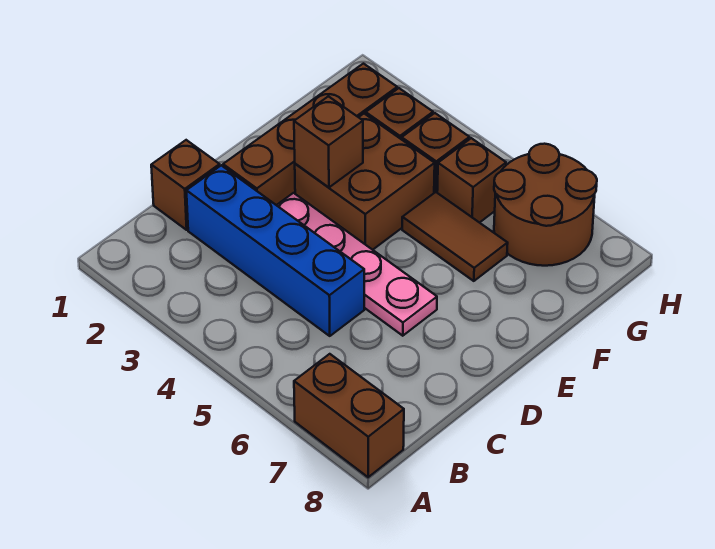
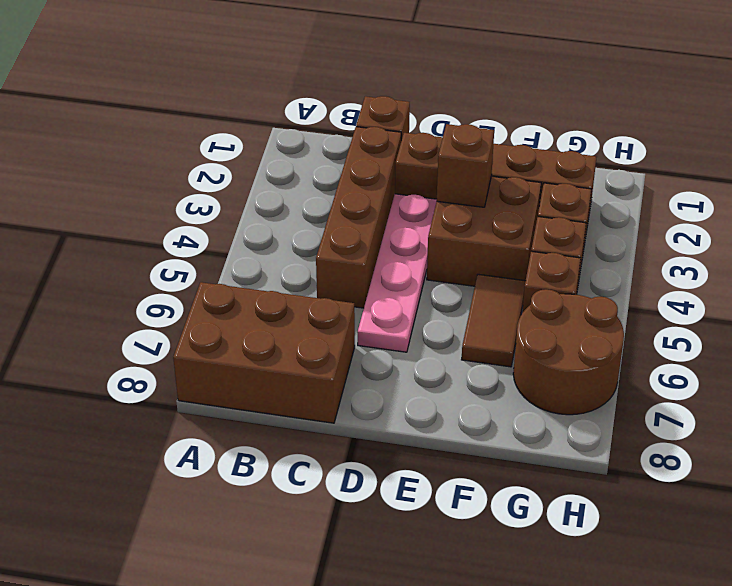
brown 1x2 brick [294,354,404,477] -> brown 2x3 brick [173,282,355,423]
blue 1x4 brick [187,165,364,336] -> brown 1x4 brick [316,127,401,308]

